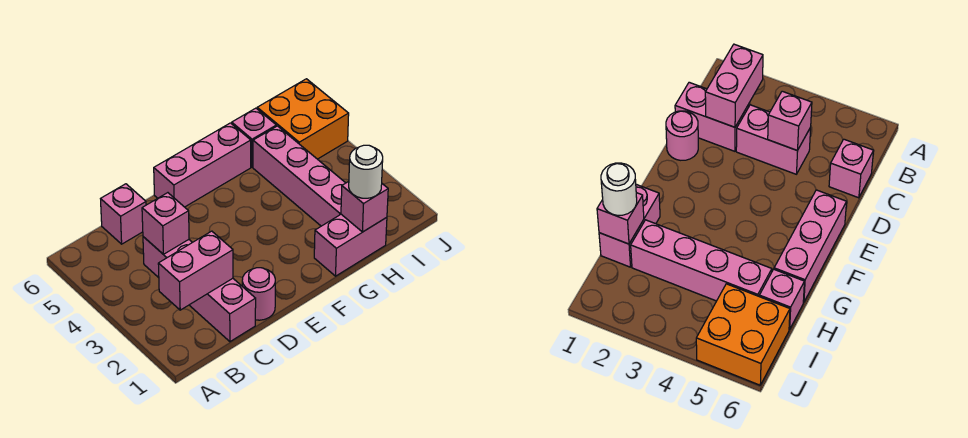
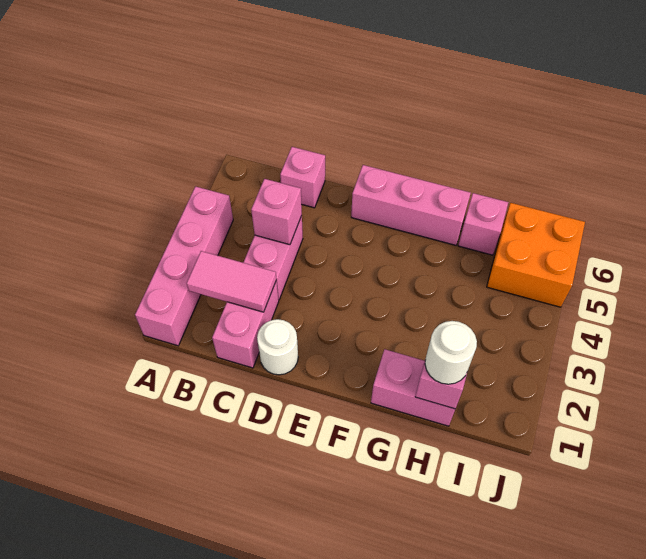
pink 1x2 brick [158,231,233,310] -> pink 1x2 tile [187,251,276,312]
pink 1x1 round brick [242,268,275,320] -> white 1x1 round brick [257,319,298,375]
pink 1x4 brick [253,126,345,226] -> pink 1x4 brick moved to [135,186,233,346]

